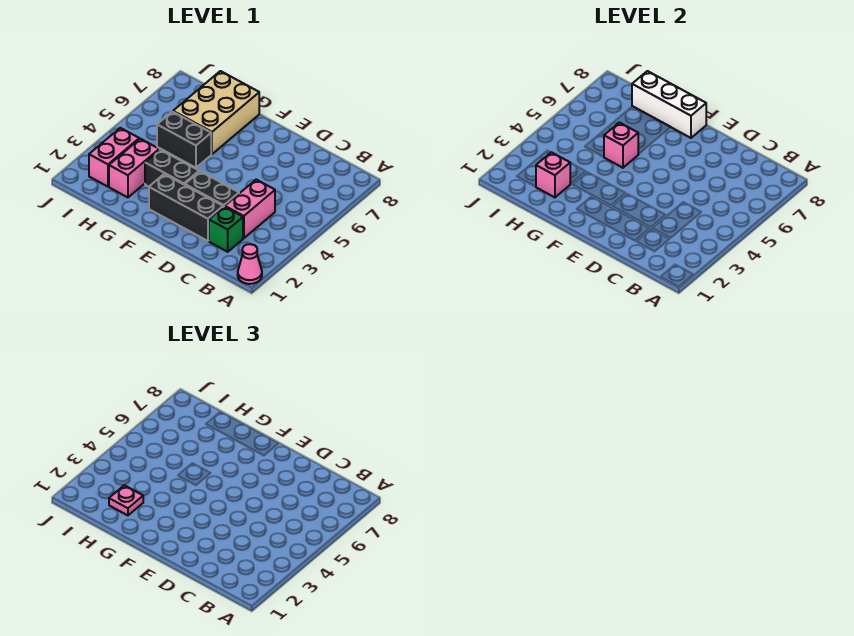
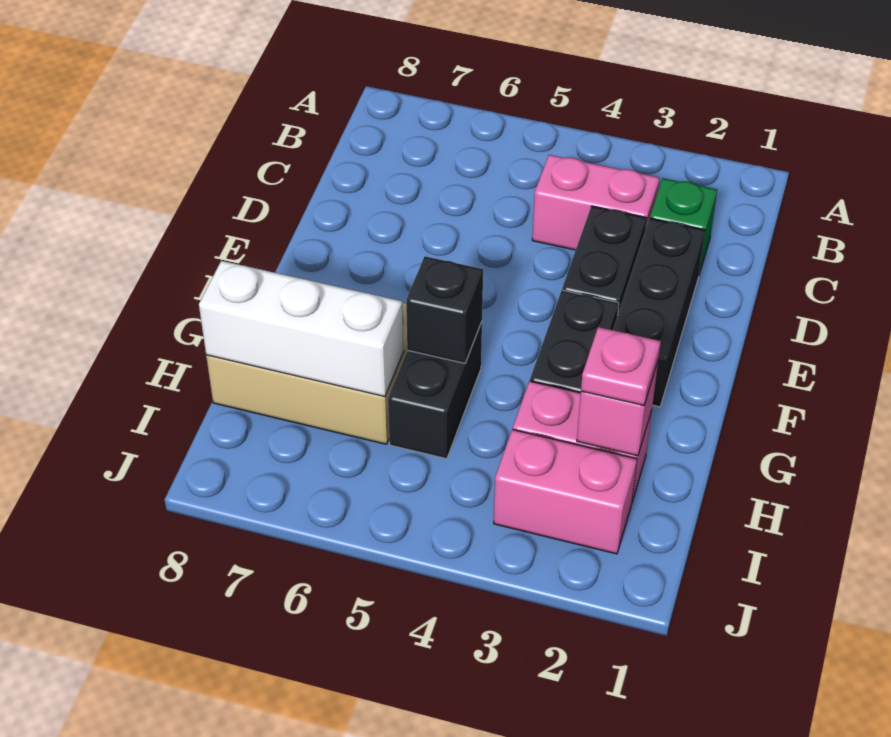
pink 1x1 cone [238,244,262,284] -> none
white 1x3 brick [632,71,706,138] -> white 1x3 brick turned to [199,261,404,397]
pink 1x1 brick [604,122,638,168] -> black 1x1 brick [406,256,483,363]

